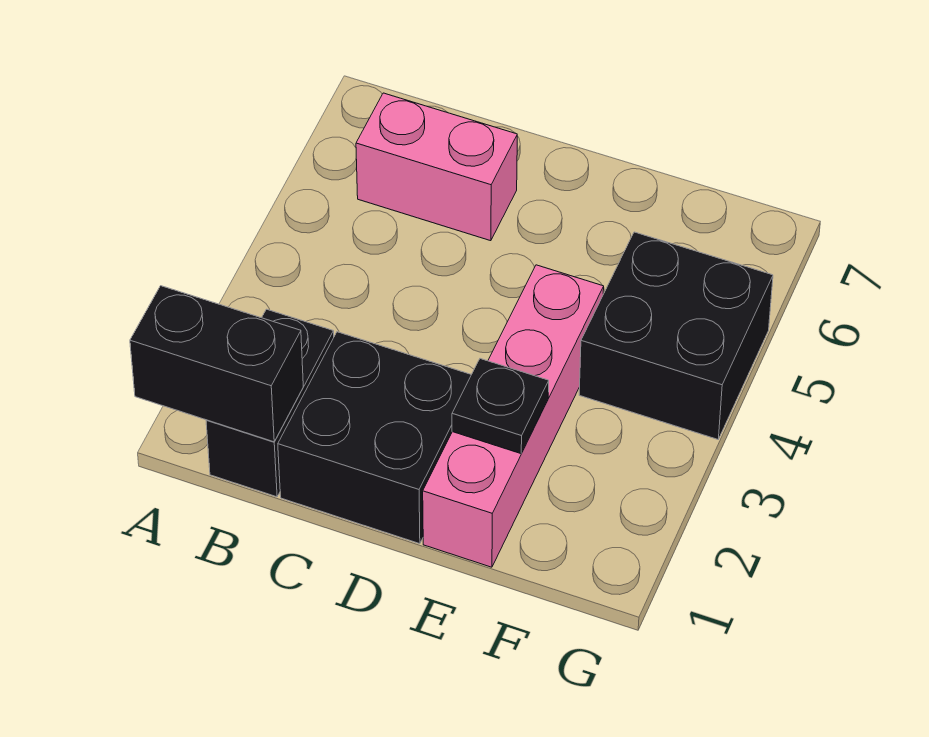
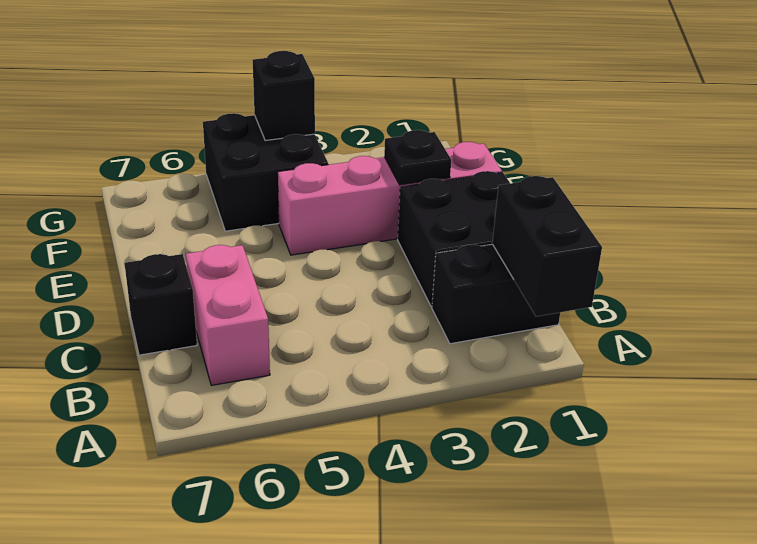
none -> black 1x1 brick [125,254,197,355]
none -> black 1x1 brick [253,51,315,141]

